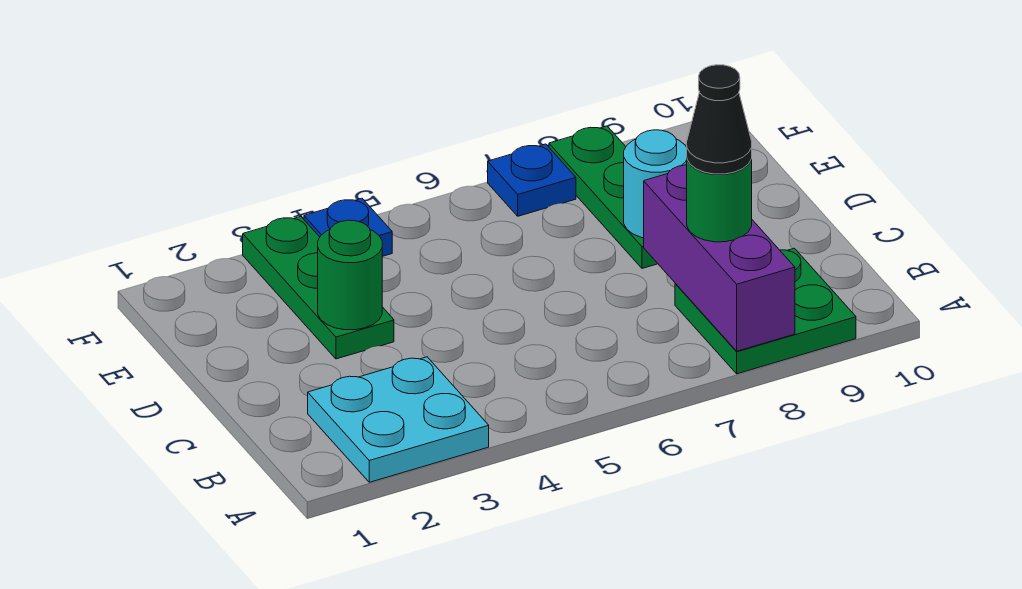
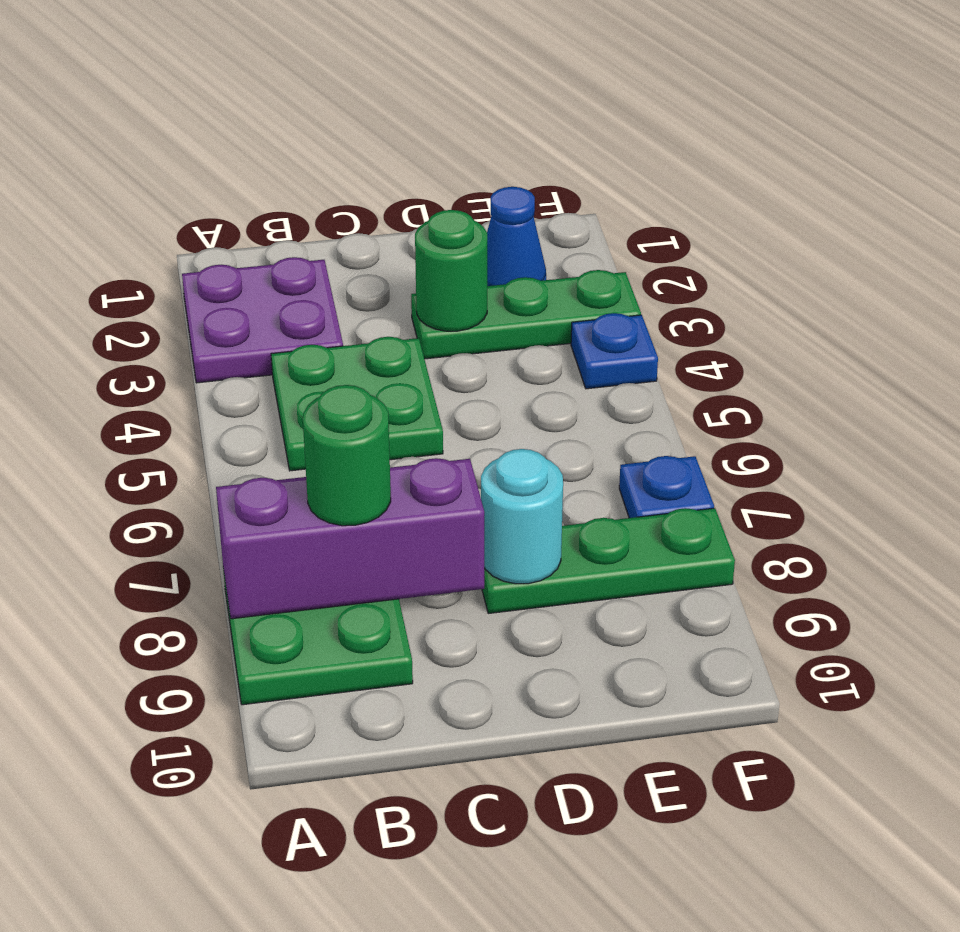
cyan 2x2 plate [308,357,489,482] -> purple 2x2 plate [182,257,343,383]
none -> green 2x2 plate [271,337,443,471]
black 1x1 cone [687,65,752,174] -> none
none -> blue 1x1 cone [487,187,546,286]

